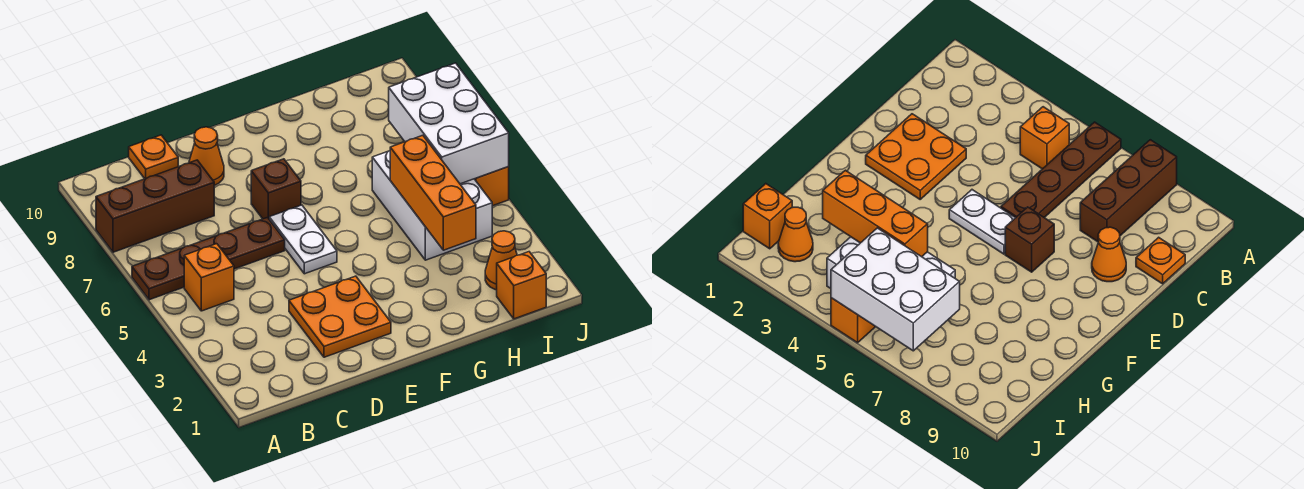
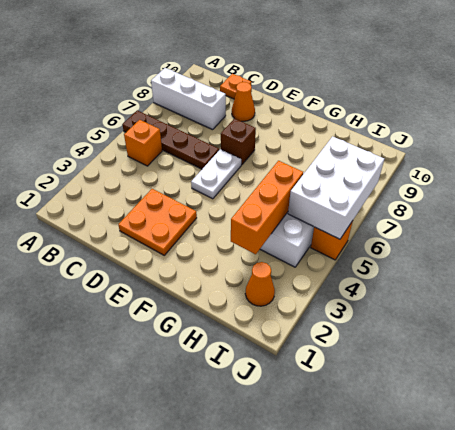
brown 1x3 brick [96,160,214,252] -> white 1x3 brick [151,68,226,130]
orange 1x1 brick [497,252,546,319] -> none

